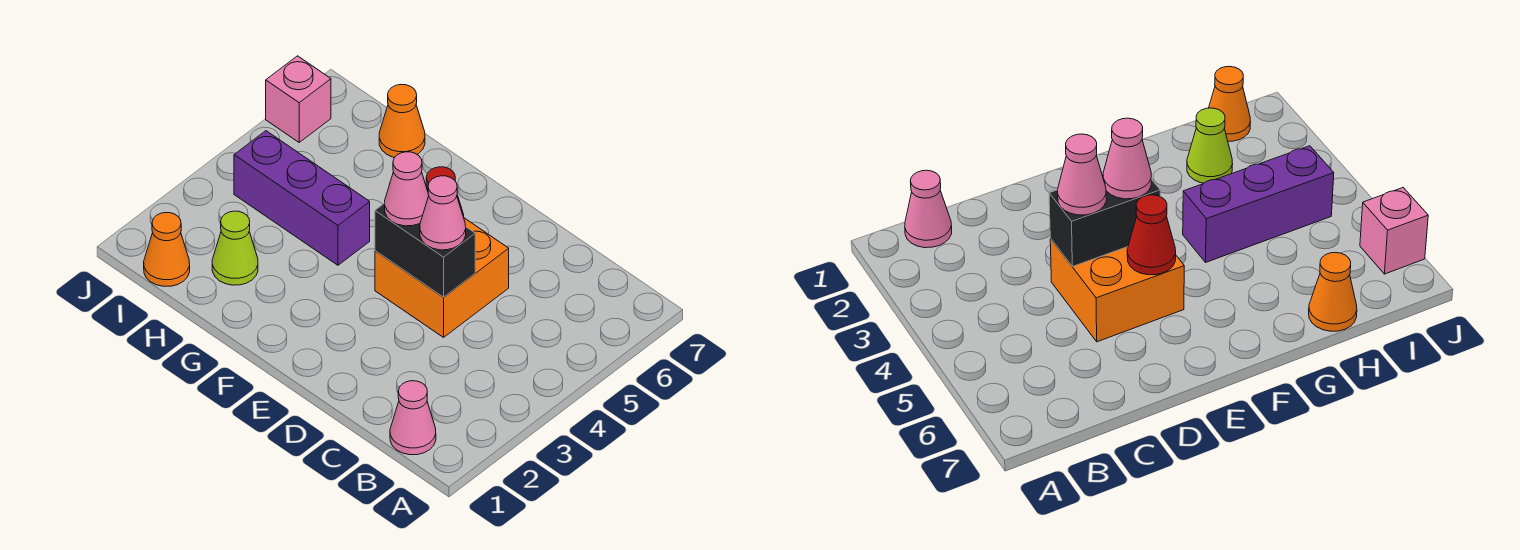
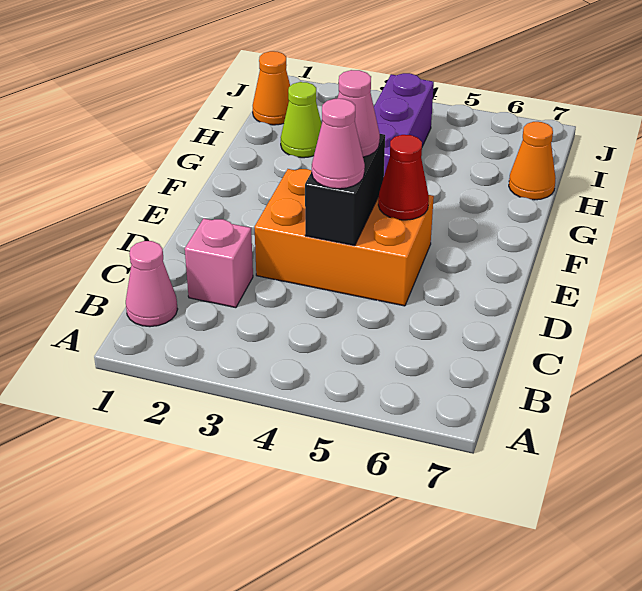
orange 2x2 brick [375,218,509,337] -> orange 2x3 brick [255,169,434,306]
pink 1x1 brick [266,56,331,142] -> pink 1x1 brick moved to [185,218,253,308]

